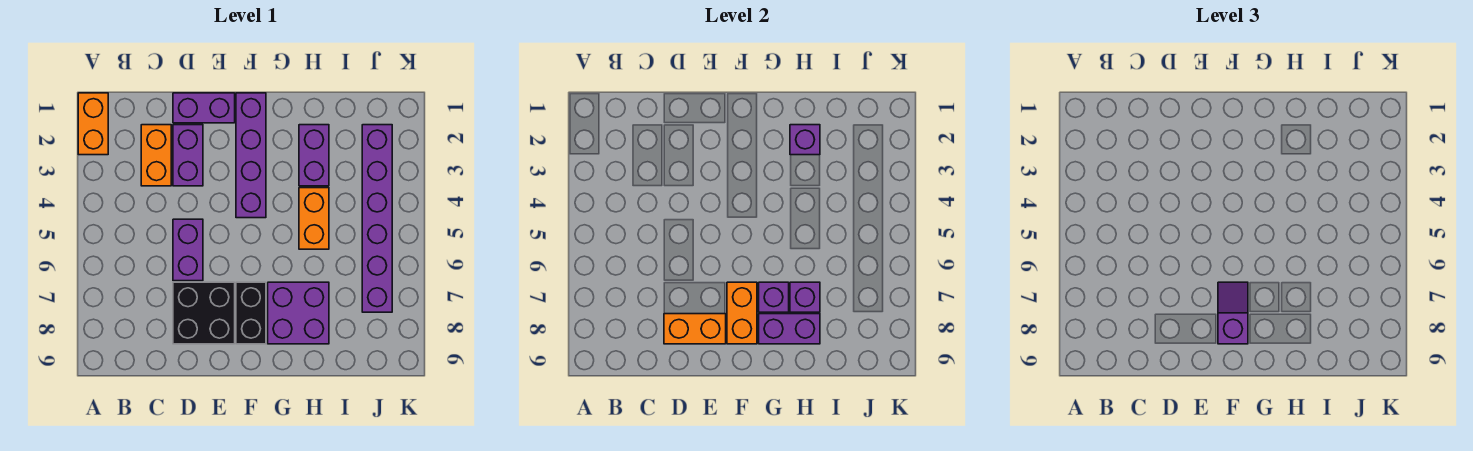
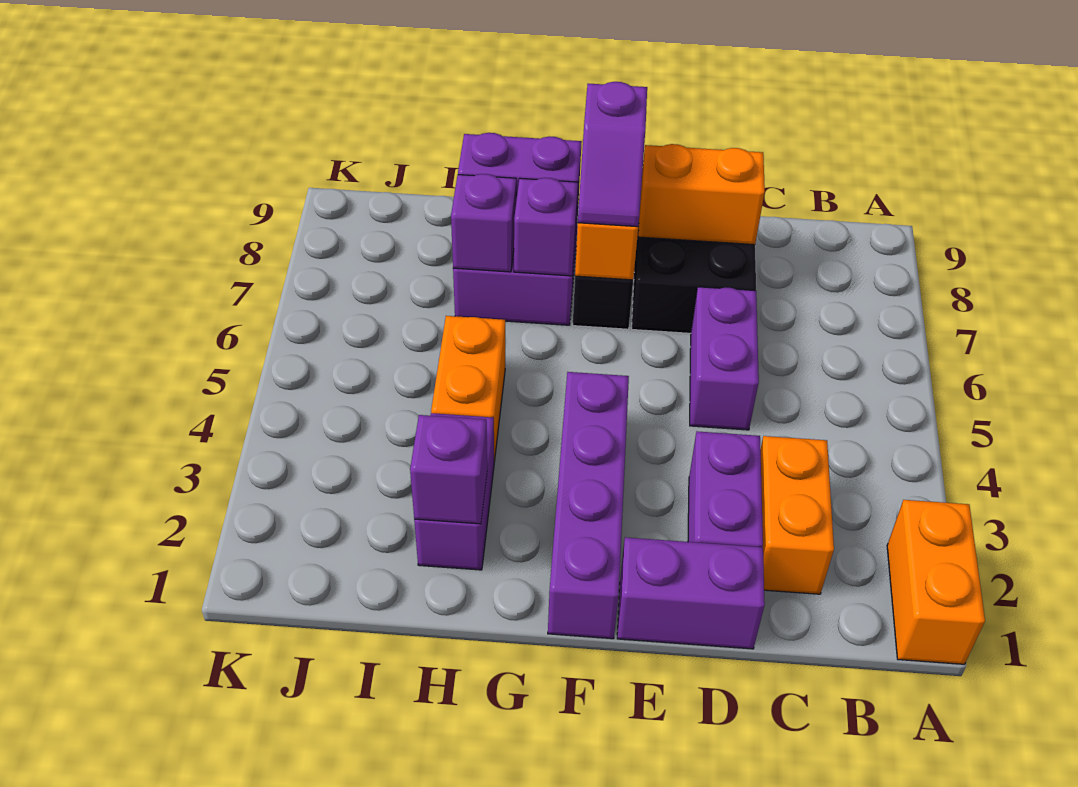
purple 1x6 brick [362,125,392,312] -> none

